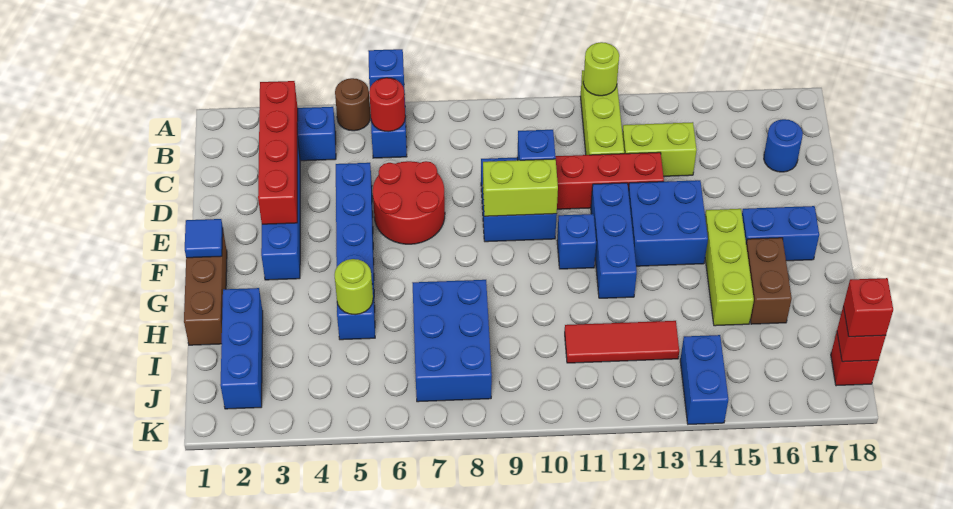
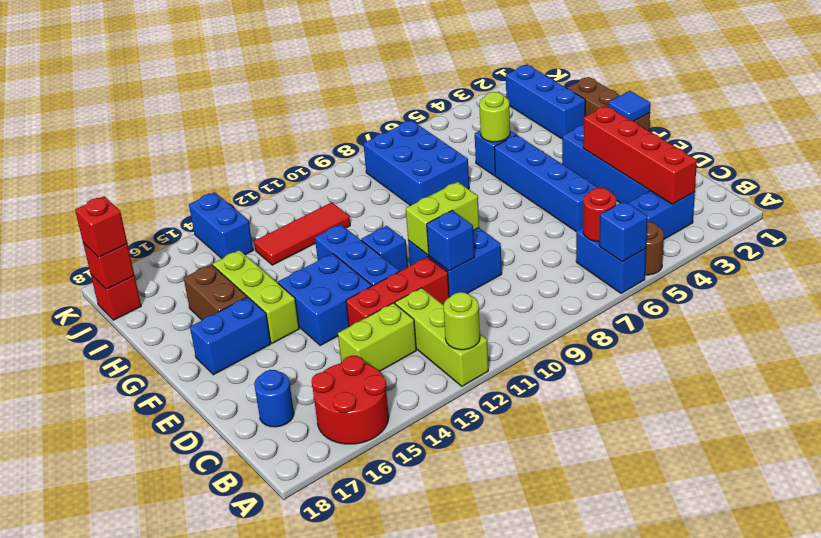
red 2x2 round brick [373,161,445,244] -> red 2x2 round brick moved to [311,356,389,444]

